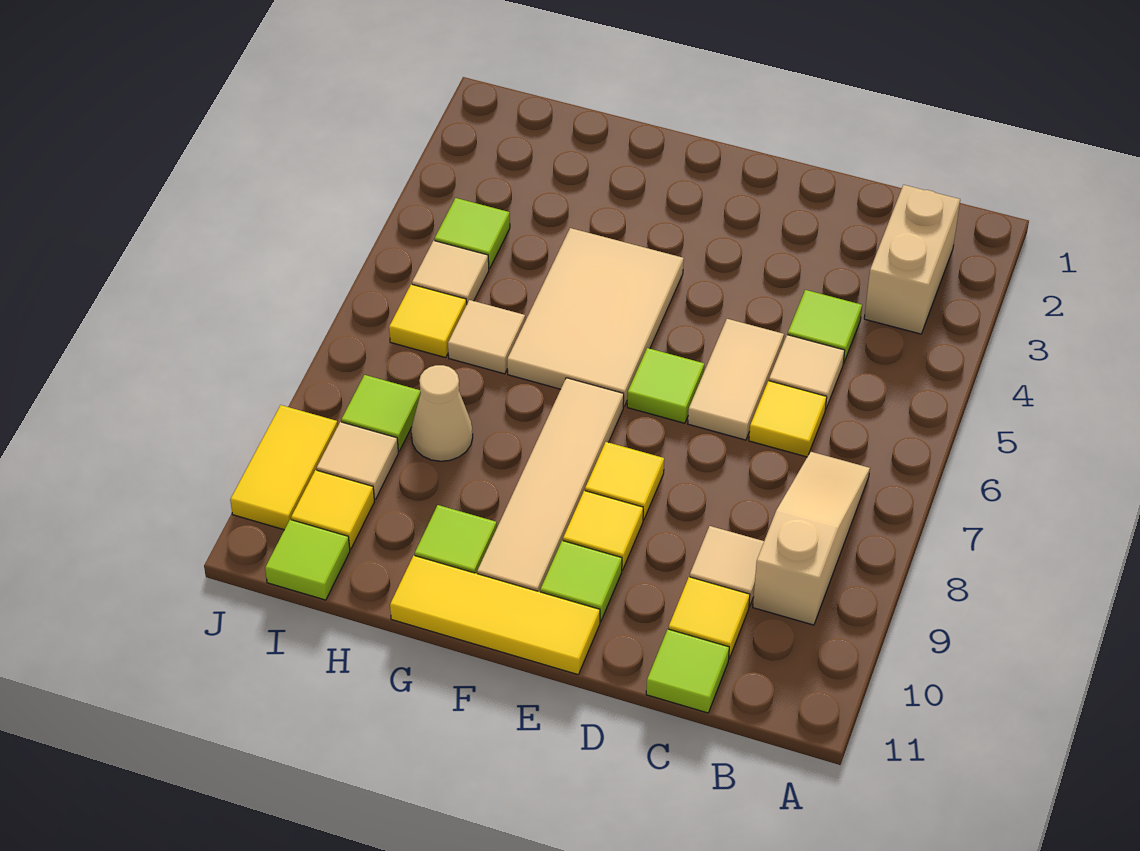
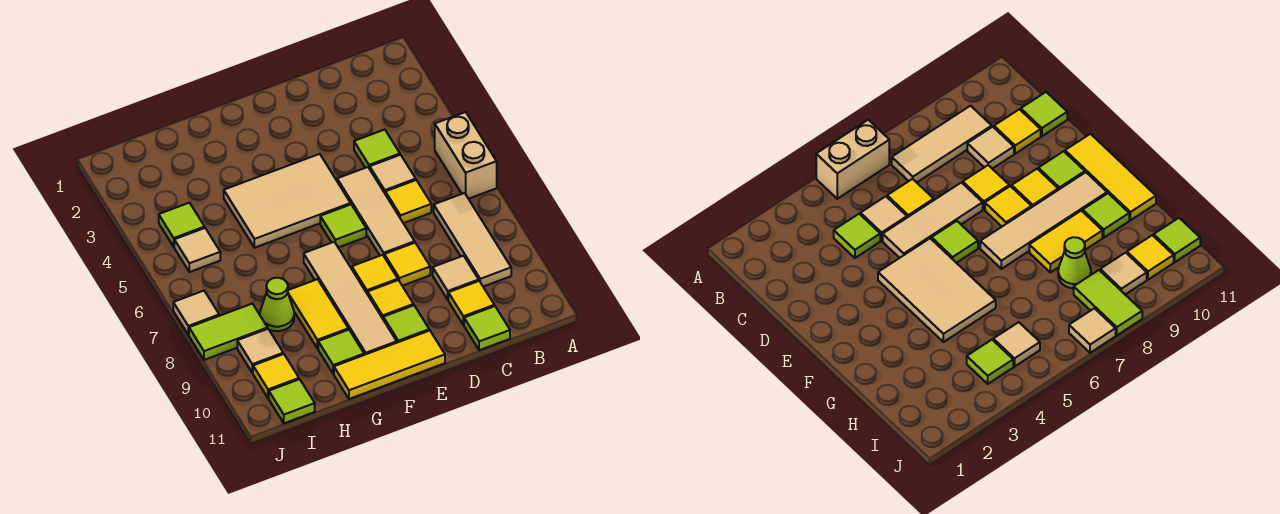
tan 1x2 brick [864,185,960,334] -> tan 1x2 brick moved to [435,112,497,199]
tan 1x3 slope [753,452,870,625] -> tan 1x3 tile [434,193,511,287]
tan 1x2 tile [688,319,784,440] -> tan 1x3 tile [337,167,415,256]
tan 2x3 tile [507,228,684,407] -> tan 2x3 tile turned to [224,154,351,248]
tan 1x1 tile [448,300,525,374] -> tan 1x1 tile moved to [173,291,219,335]
tan 1x1 cone [411,365,473,461] -> lime 1x1 cone [260,278,294,331]
yellow 1x1 tile [389,284,467,358] -> yellow 1x1 tile moved to [384,243,430,286]
lime 1x1 tile [341,375,421,451] -> lime 1x2 tile [189,304,268,360]
yellow 1x2 tile [230,405,338,530] -> yellow 1x2 tile moved to [288,279,348,349]

